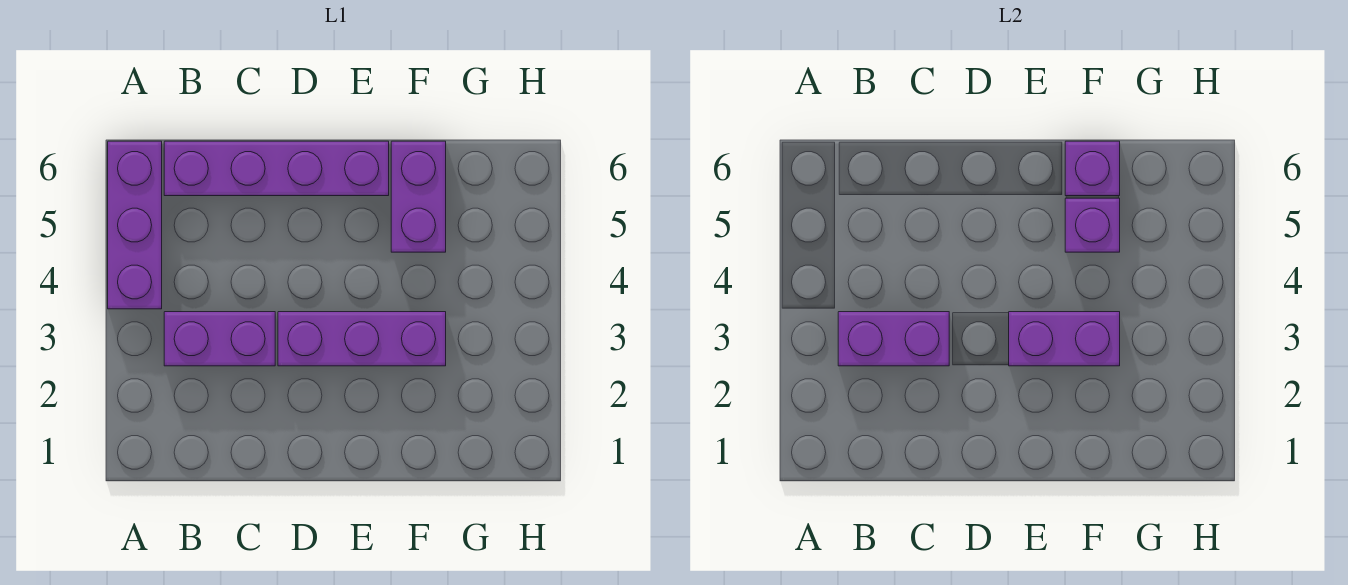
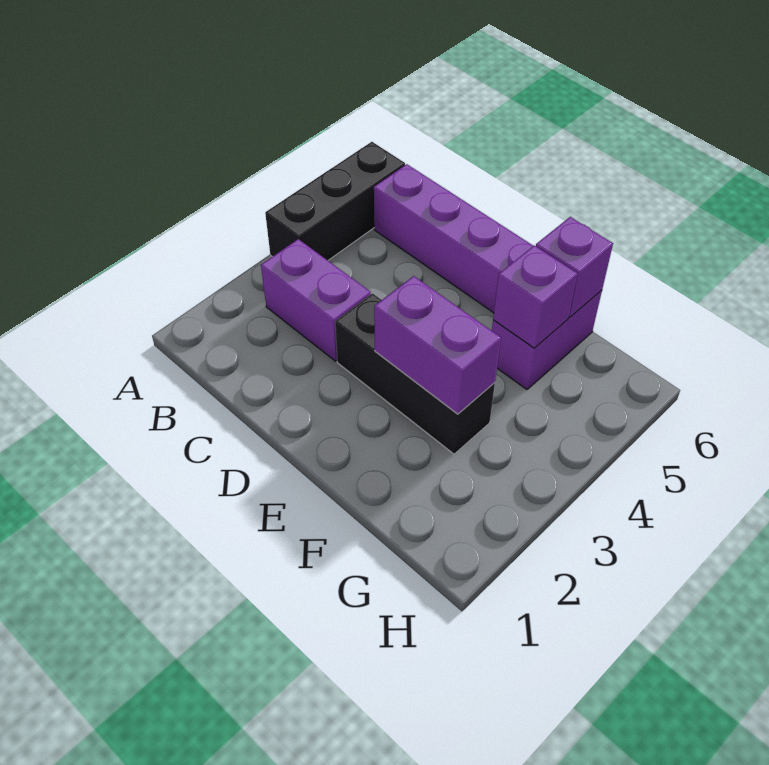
purple 1x3 brick [108,141,162,309] -> black 1x3 brick [265,142,405,260]
purple 1x2 brick [838,312,949,366] -> none
purple 1x3 brick [278,312,446,366] -> black 1x3 brick [335,293,495,454]

